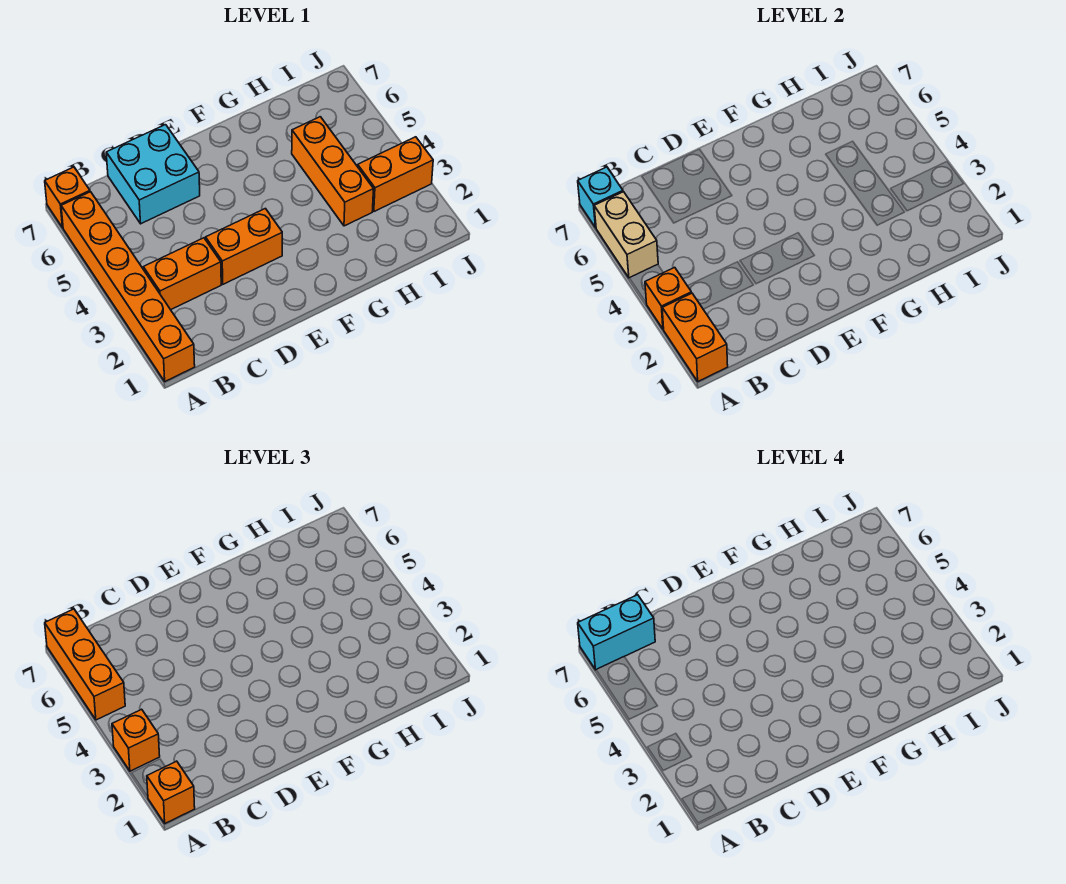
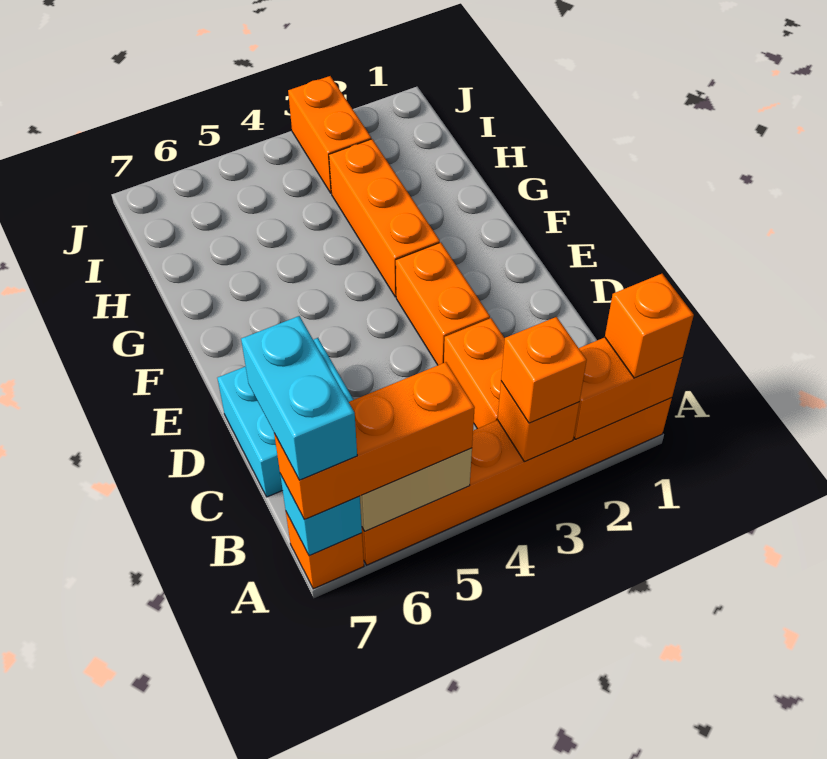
orange 1x3 brick [292,117,374,226] -> orange 1x3 brick turned to [329,139,440,297]

